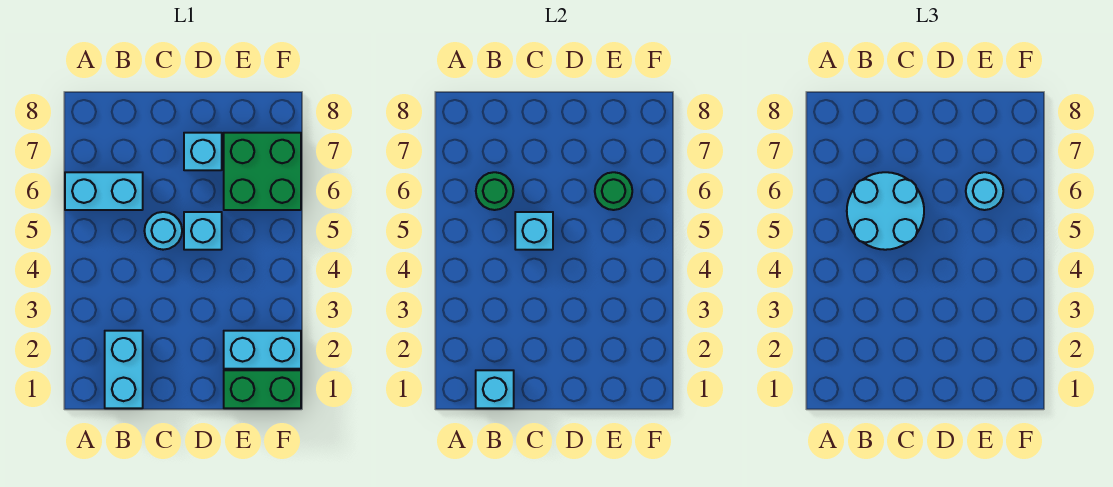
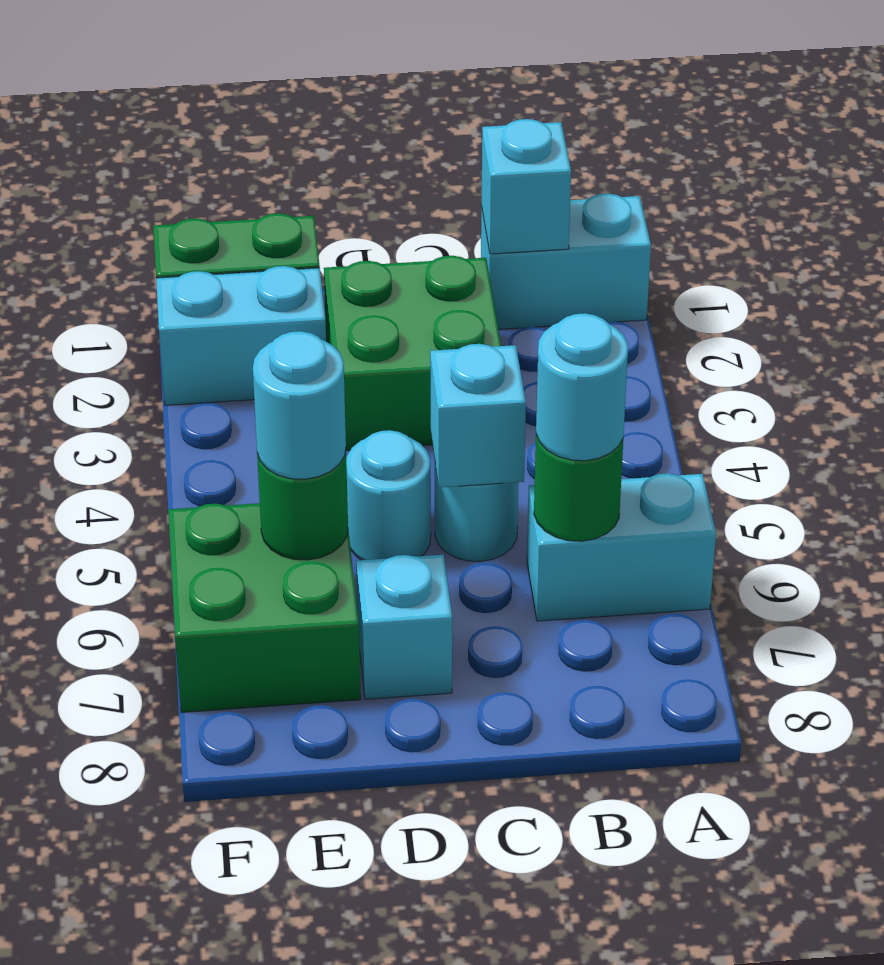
cyan 1x2 brick [105,331,143,408] -> cyan 1x2 brick turned to [481,194,651,329]
cyan 2x2 round brick [847,172,924,250] -> cyan 1x1 round brick [536,313,628,461]
none -> green 2x2 brick [324,256,501,451]
cyan 1x1 brick [184,212,222,250] -> cyan 1x1 round brick [346,430,431,560]

